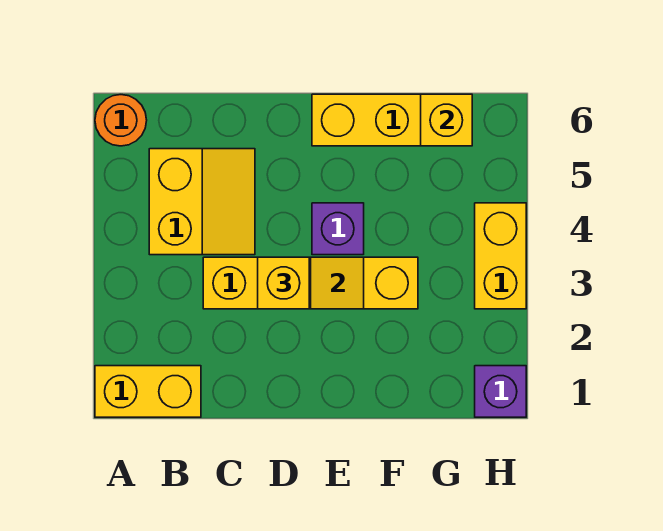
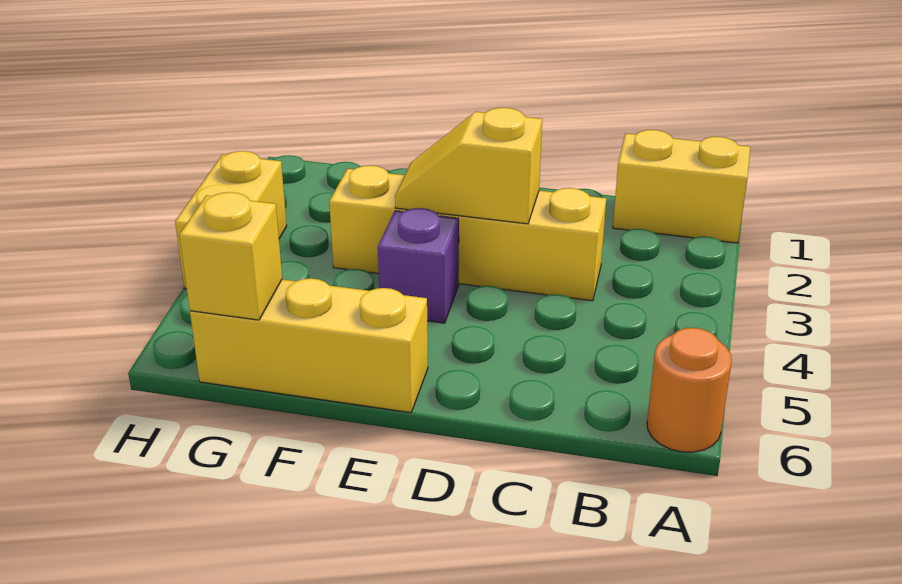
yellow 2x2 slope [149,149,255,255] -> none
yellow 1x1 brick [258,257,309,309] -> none
purple 1x1 brick [475,366,526,417] -> none

